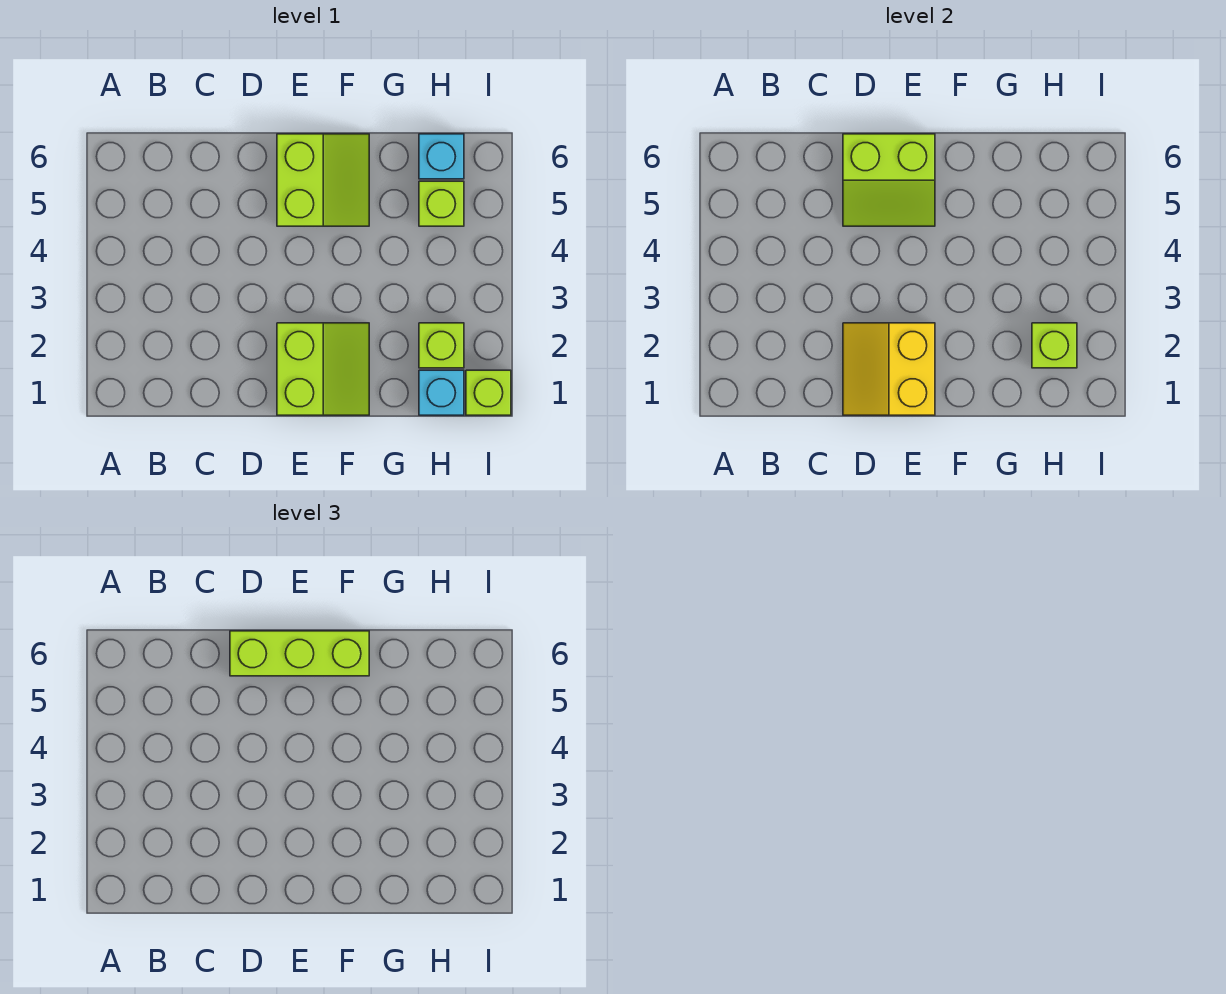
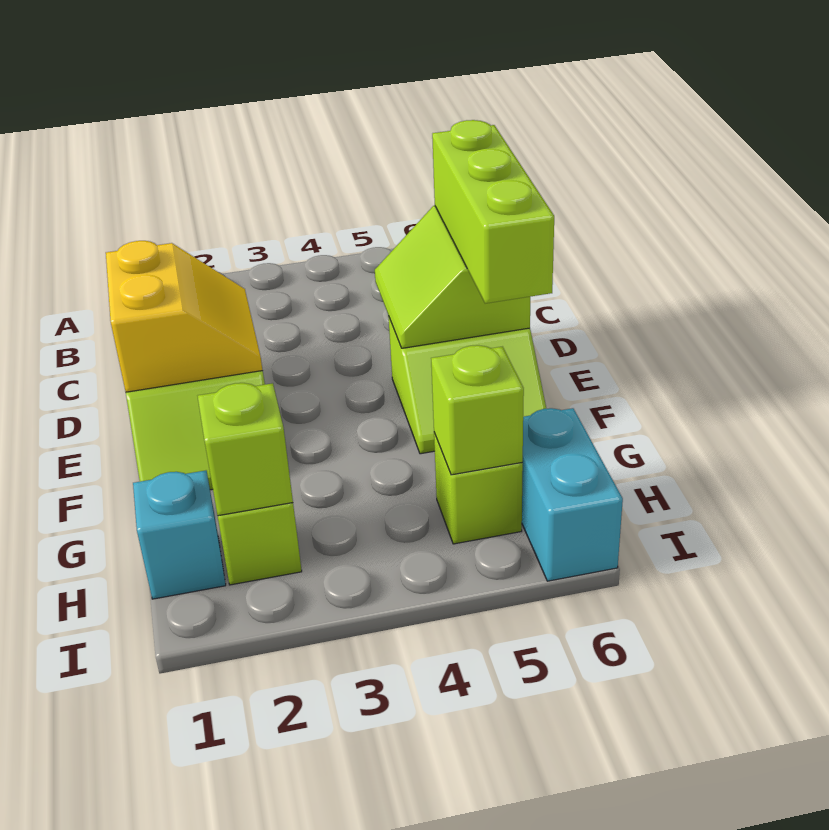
yellow 2x2 slope [843,323,935,415] -> yellow 2x2 slope turned to [106,241,262,392]
cyan 1x1 brick [419,134,464,179] -> cyan 1x2 brick [522,408,623,581]
lime 1x1 brick [466,370,511,415] -> lime 1x1 brick moved to [431,345,524,475]

